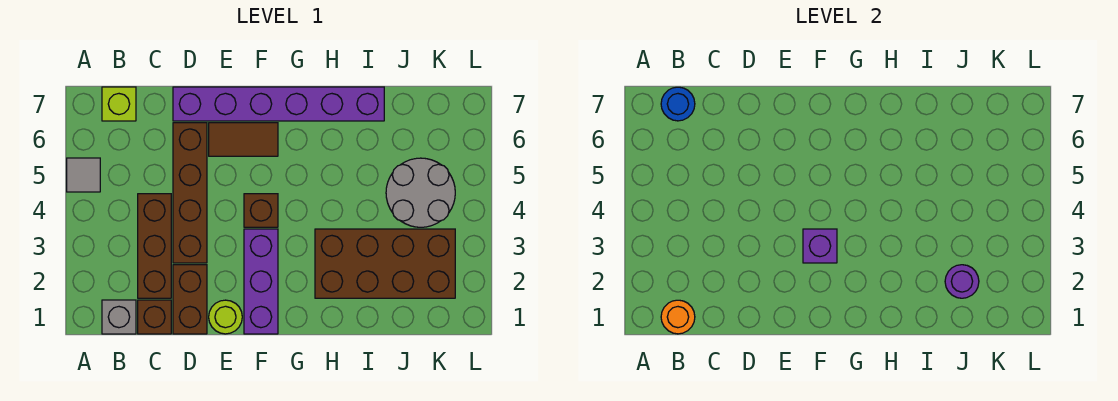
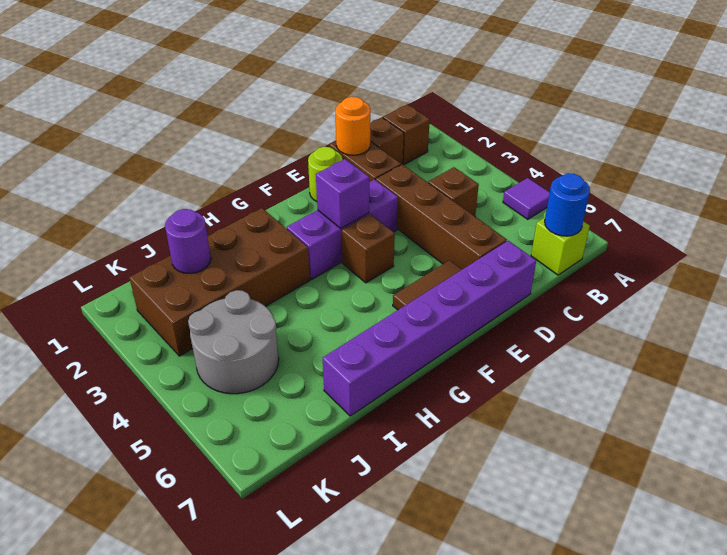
grey 1x1 tile [67,158,100,192] -> purple 1x1 tile [503,178,550,219]
grey 1x1 brick [102,300,136,334] -> brown 1x1 brick [383,105,430,164]
orange 1x1 round brick [661,300,695,334] -> orange 1x1 round brick moved to [335,97,370,155]
brown 1x3 brick [138,194,171,298] -> brown 1x1 brick [428,167,479,216]
purple 1x3 brick [244,229,278,334] -> purple 1x3 brick turned to [287,179,398,280]

